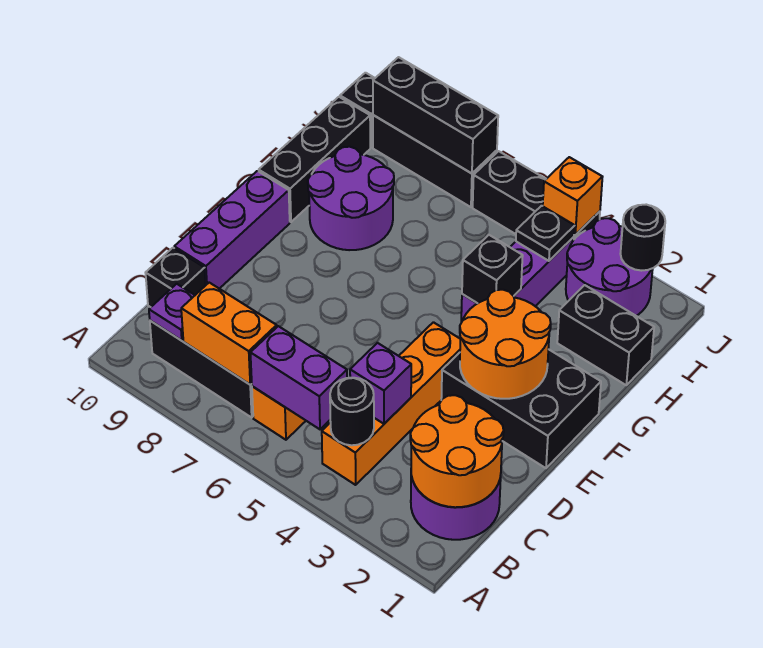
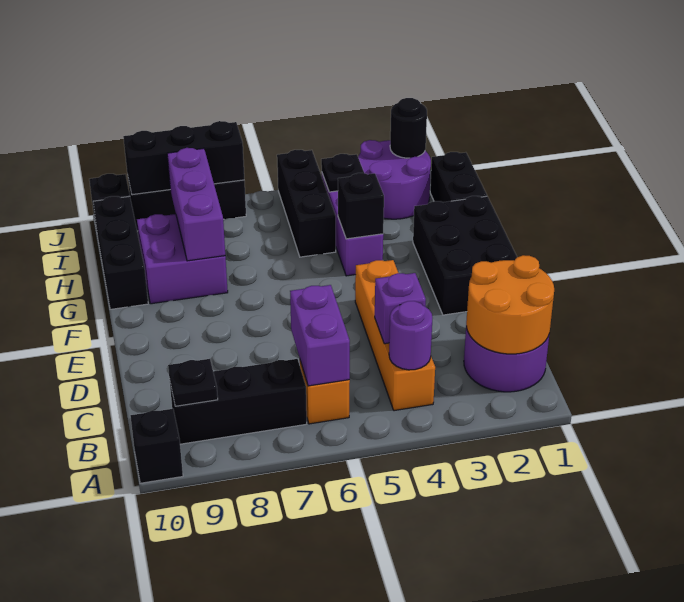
black 1x1 round brick [330,378,374,445] -> purple 1x1 round brick [389,301,432,370]
purple 1x2 brick [250,326,347,429] -> purple 1x2 brick turned to [290,285,350,386]
orange 1x2 brick [181,283,277,385] -> none
purple 1x1 plate [149,284,195,341] -> black 1x1 plate [168,359,218,406]
black 1x1 brick [146,248,206,307] -> black 1x1 brick moved to [130,409,183,483]
purple 1x3 brick [174,171,290,289] -> purple 1x3 brick moved to [167,148,225,261]
black 2x3 brick [441,349,601,468] -> black 2x3 brick turned to [413,196,517,315]
orange 2x2 round brick [460,290,551,399] -> none
purple 2x2 round brick [308,147,394,250] -> purple 2x2 brick [137,214,228,304]
black 1x2 brick [557,285,654,385] -> black 1x2 brick turned to [430,152,487,202]
black 1x3 brick [473,151,600,239] -> black 1x3 brick turned to [277,150,336,257]
orange 1x1 brick [543,157,602,235] -> none

